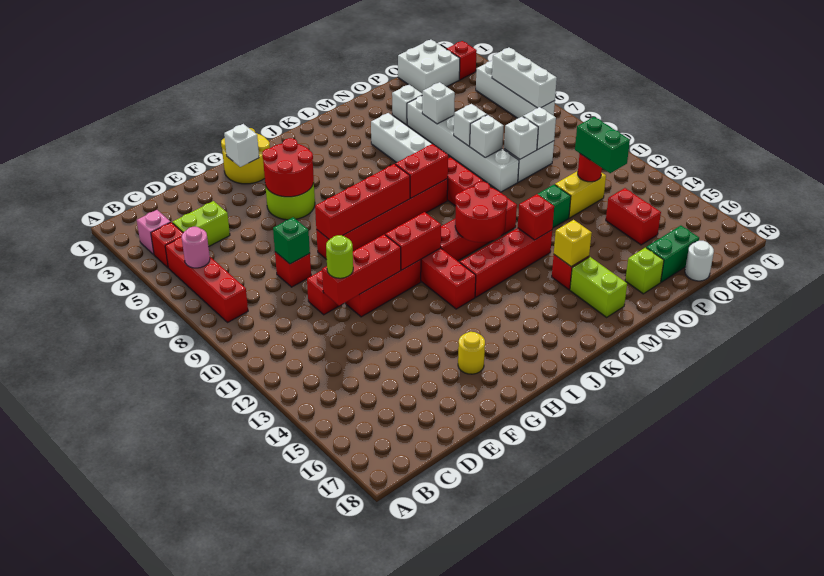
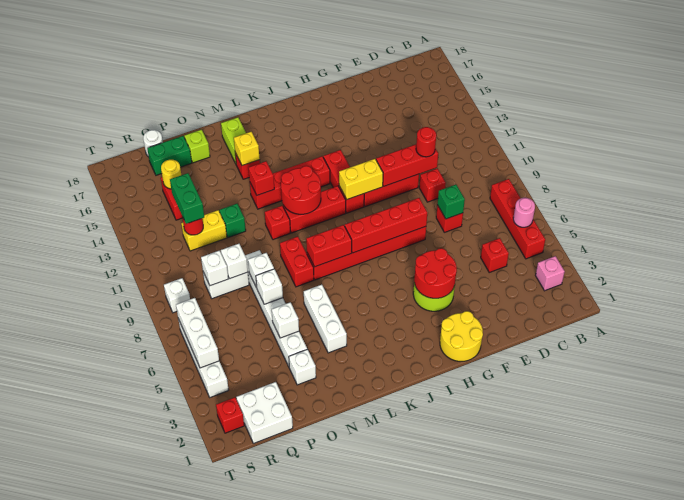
red 1x1 brick [151,222,183,268] -> red 1x1 brick moved to [481,238,509,272]
lime 1x2 brick [172,201,230,247] -> none
lime 1x1 round brick [326,235,353,278] -> red 1x1 round brick [416,127,436,157]
white 1x1 brick [224,124,259,167] -> white 1x1 brick moved to [164,278,190,313]
yellow 1x1 round brick [458,332,485,374] -> yellow 1x1 round brick moved to [161,160,181,189]
red 1x2 brick [385,212,441,270] -> yellow 1x2 brick [339,159,383,199]

